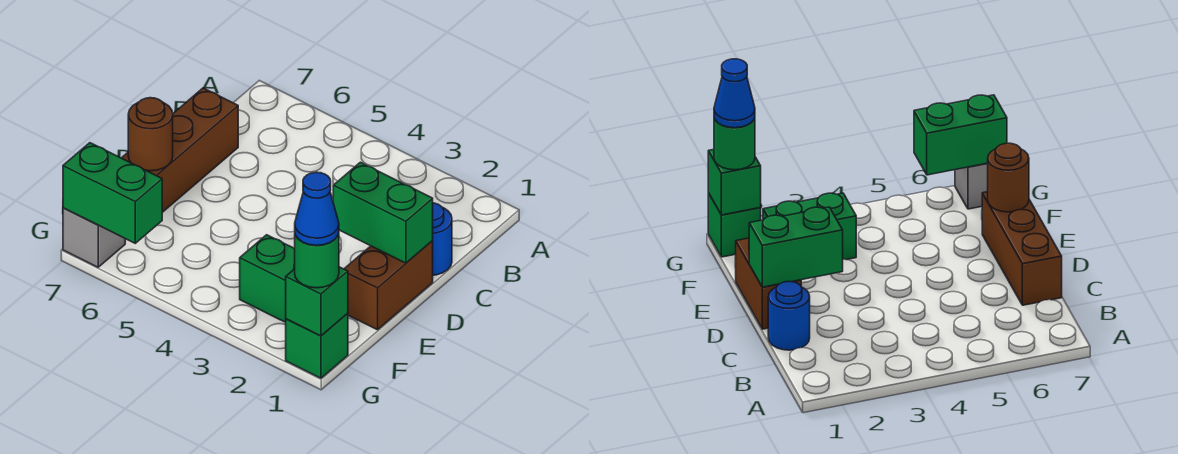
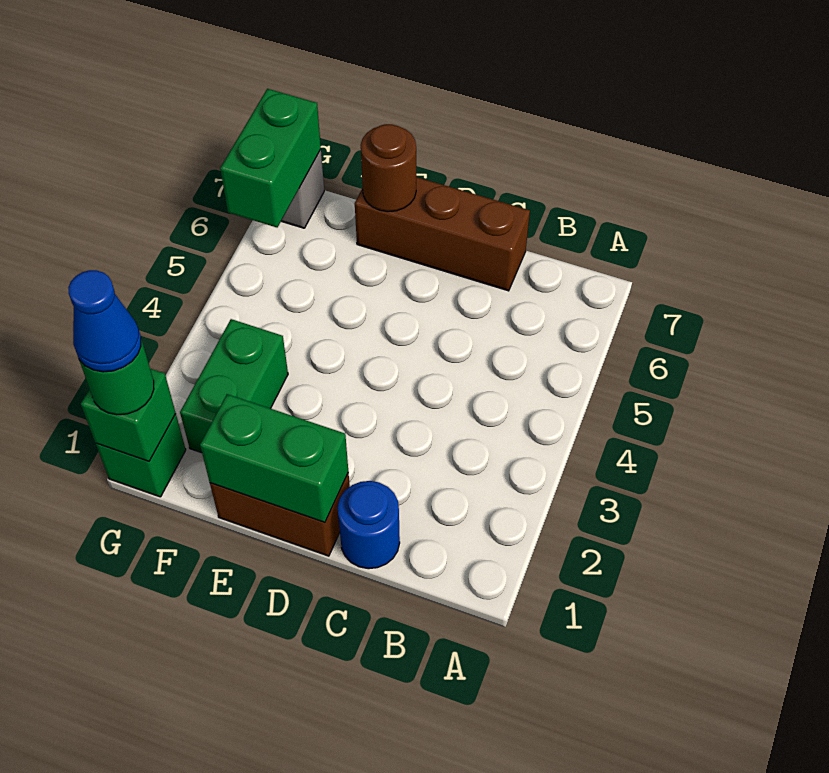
green 1x2 brick [333,162,433,263] -> green 1x2 brick turned to [200,394,348,523]

